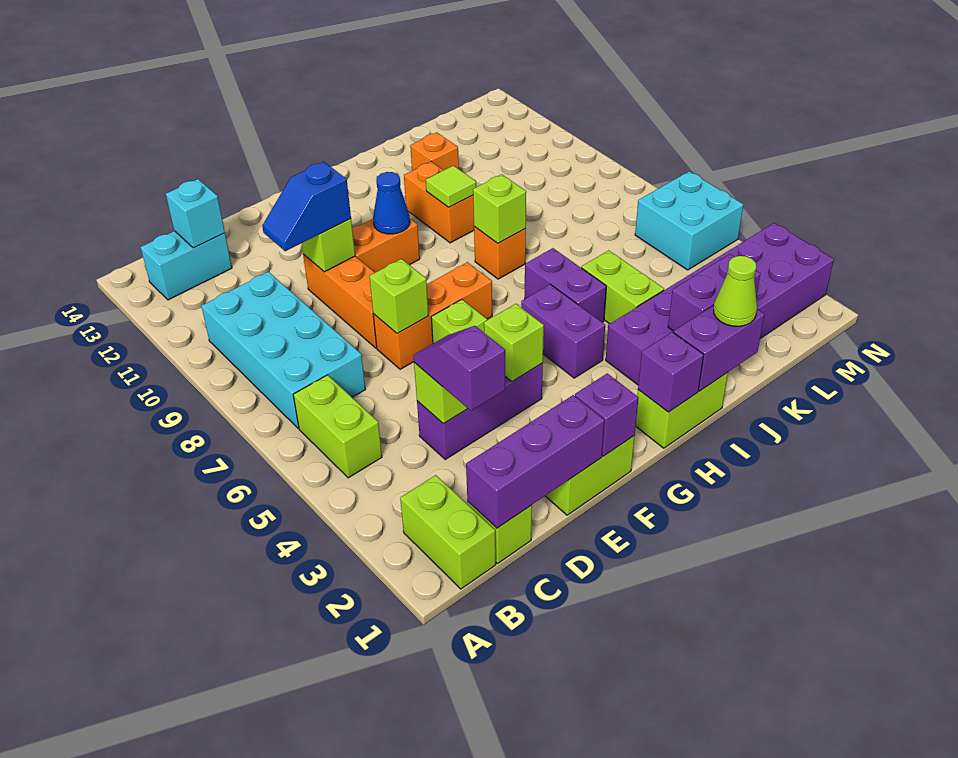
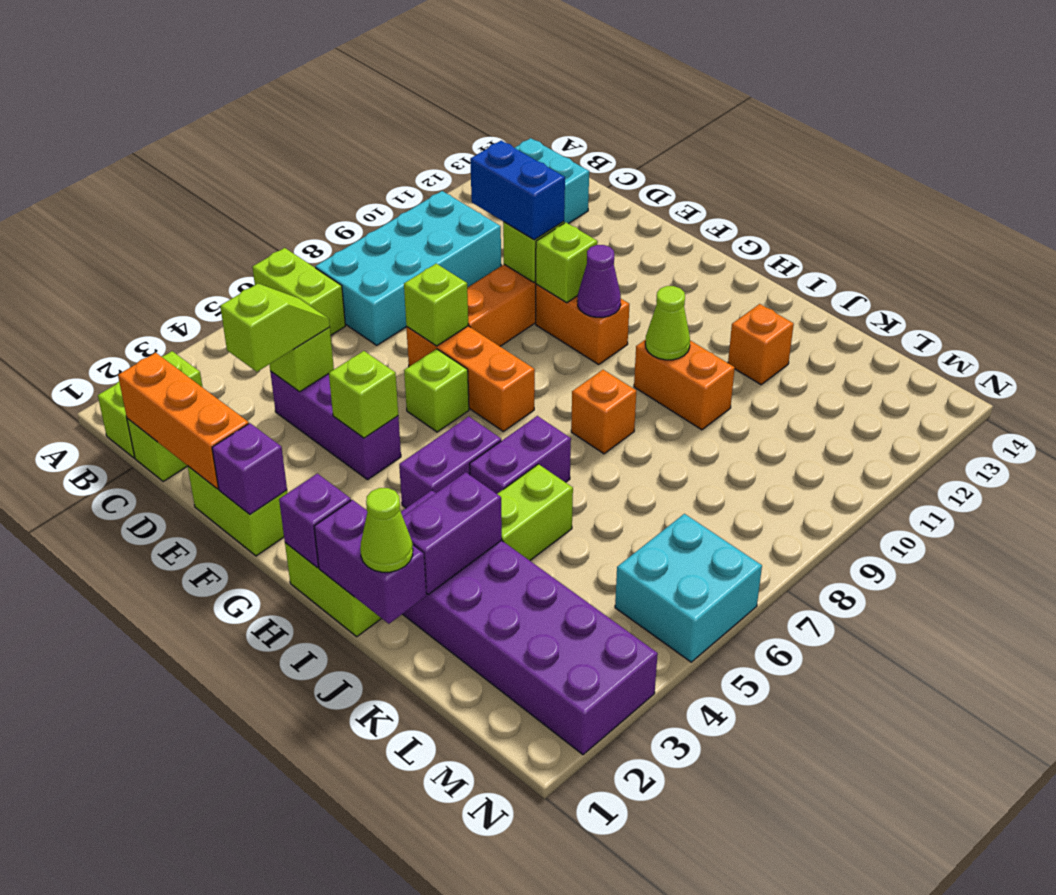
lime 1x2 brick [293,375,382,478] -> lime 1x2 brick turned to [253,248,345,335]
purple 1x3 brick [466,395,604,528] -> orange 1x3 brick [118,353,249,489]
cyan 1x1 brick [166,179,225,248] -> none
purple 1x2 slope [414,326,505,411] -> lime 1x2 slope [220,284,330,372]
blue 1x2 slope [262,162,351,251] -> blue 1x2 brick [470,141,565,240]
blue 1x1 cone [373,172,410,234] -> purple 1x1 cone [577,245,621,317]
lime 1x1 brick [473,174,526,243] -> lime 1x1 brick moved to [536,222,598,303]
orange 1x2 brick [404,162,474,243] -> orange 1x2 brick turned to [634,339,735,430]
lime 1x1 tile [426,166,476,207] -> lime 1x1 cone [645,286,690,360]
purple 1x2 brick [668,254,760,331] -> purple 1x2 brick turned to [403,472,502,594]

